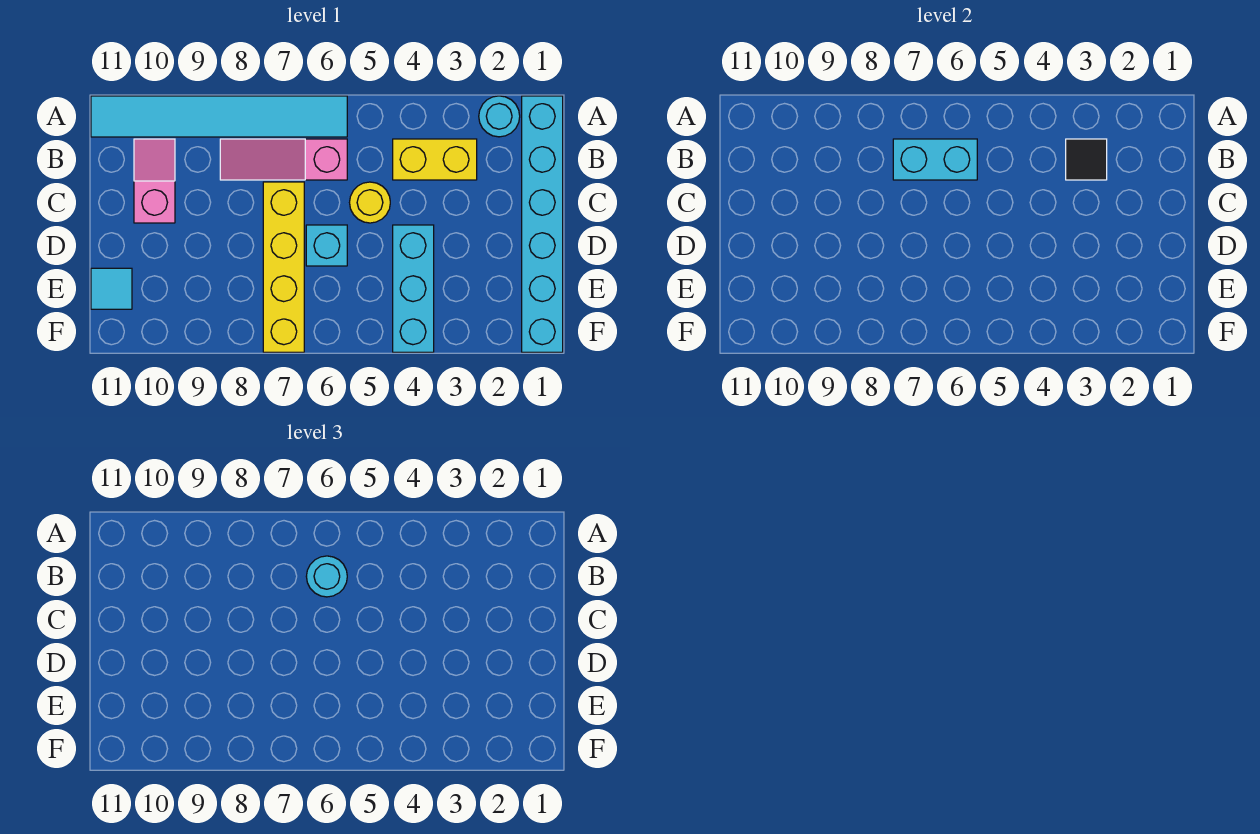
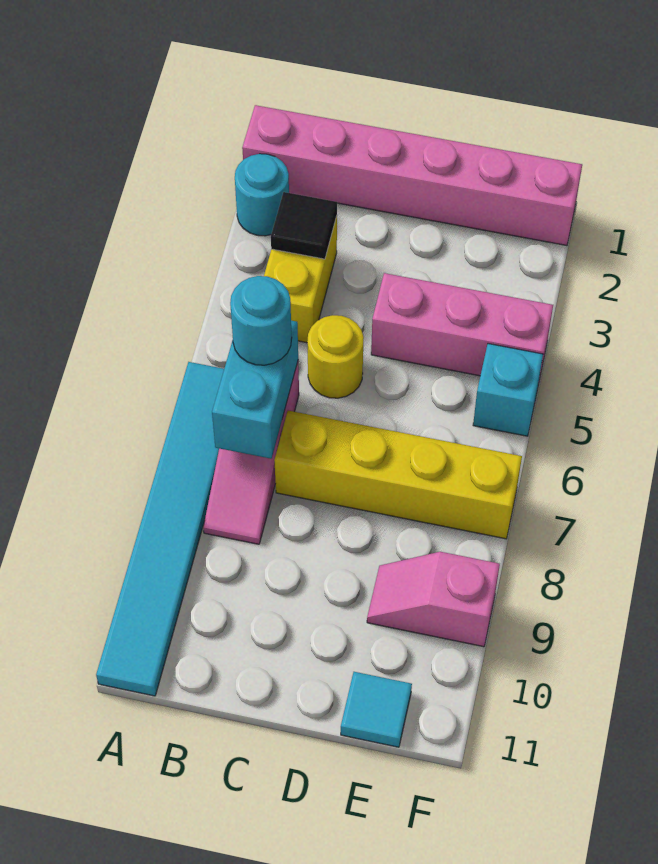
cyan 1x6 brick [522,96,563,352] -> pink 1x6 brick [242,105,582,245]
pink 1x2 slope [134,139,175,223] -> pink 1x2 slope moved to [367,552,500,647]
cyan 1x3 brick [393,225,434,352] -> pink 1x3 brick [371,273,553,379]
cyan 1x1 brick [306,225,347,266] -> cyan 1x1 brick moved to [473,344,543,436]

